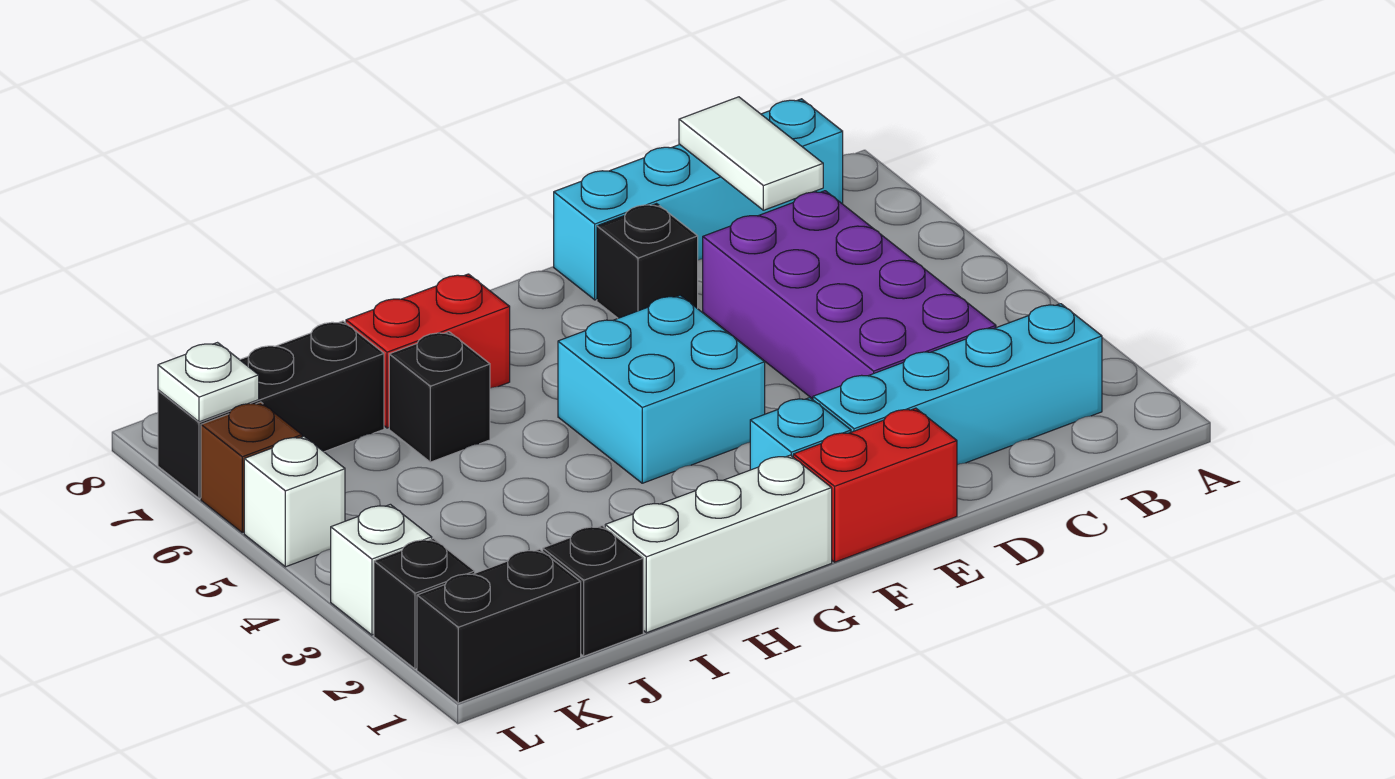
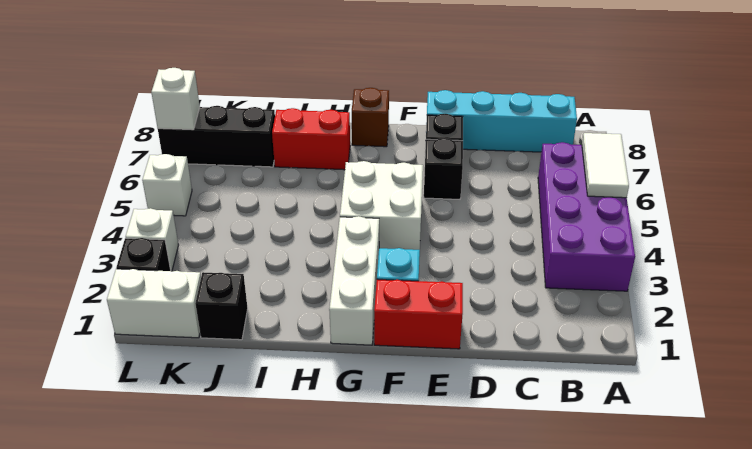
cyan 1x4 brick [813,304,1102,465] -> none
purple 2x4 brick [703,191,996,399] -> purple 2x4 brick moved to [538,142,635,291]
white 1x2 tile [679,97,823,210] -> white 1x2 tile moved to [582,133,629,198]
cyan 2x2 brick [558,295,765,483] -> white 2x2 brick [340,161,423,250]
white 1x3 brick [605,455,832,633] -> white 1x3 brick turned to [329,216,379,345]
black 1x1 brick [389,332,490,462] -> black 1x1 brick moved to [424,138,463,199]
black 1x2 brick [417,549,581,703] -> white 1x2 brick [107,269,201,338]
brown 1x1 brick [201,402,302,533] -> brown 1x1 brick moved to [352,88,389,147]
white 1x1 plate [158,343,259,422] -> white 1x1 brick [151,68,200,130]

